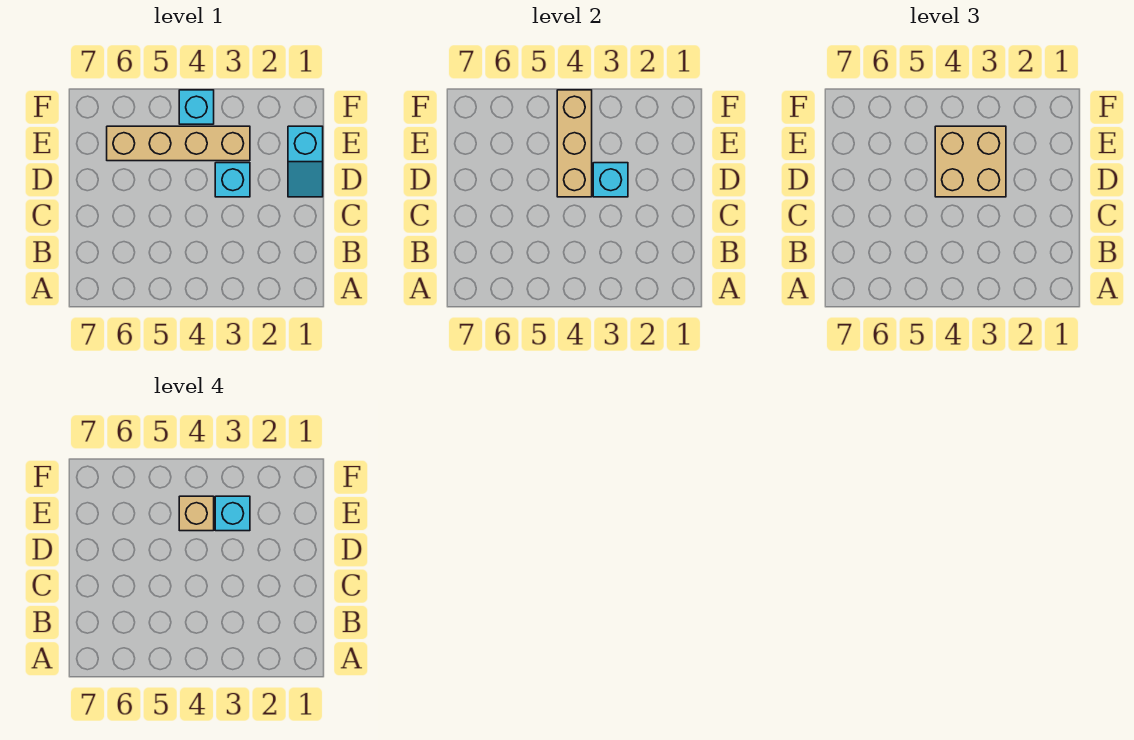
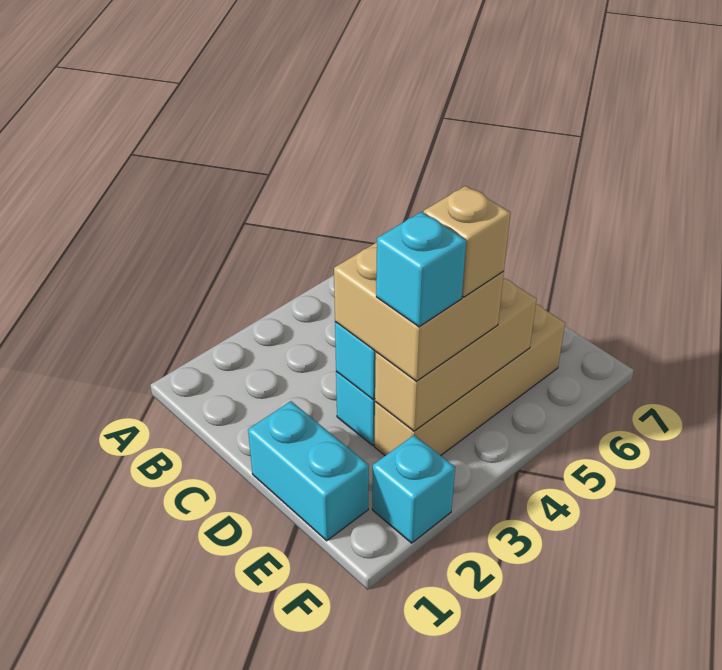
cyan 1x2 slope [288,126,323,197] -> cyan 1x2 brick [248,401,369,541]
tan 1x3 brick [557,90,592,197] -> tan 1x3 brick turned to [375,278,537,431]
cyan 1x1 brick [179,90,214,124] -> cyan 1x1 brick moved to [372,435,455,543]

